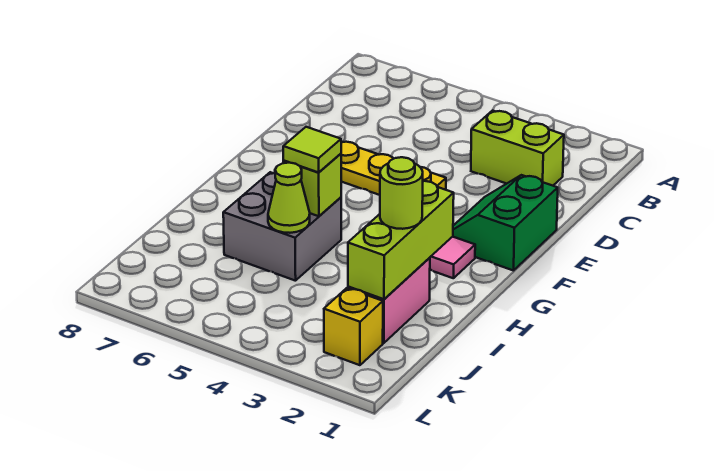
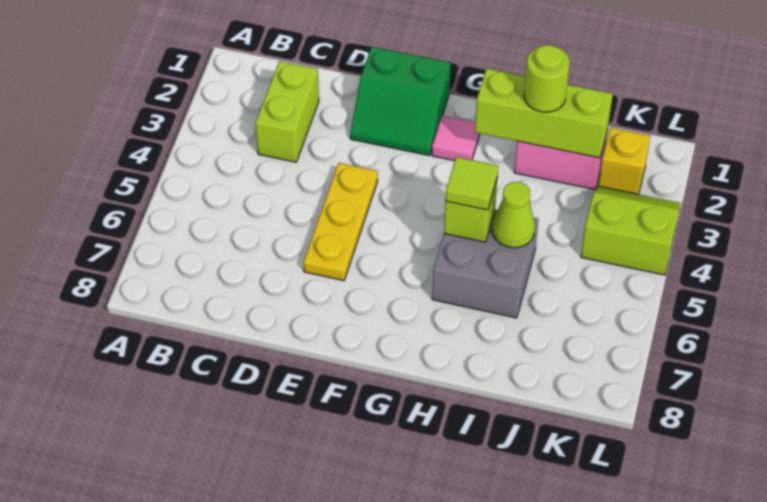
none -> lime 2x2 slope [581,186,681,275]

